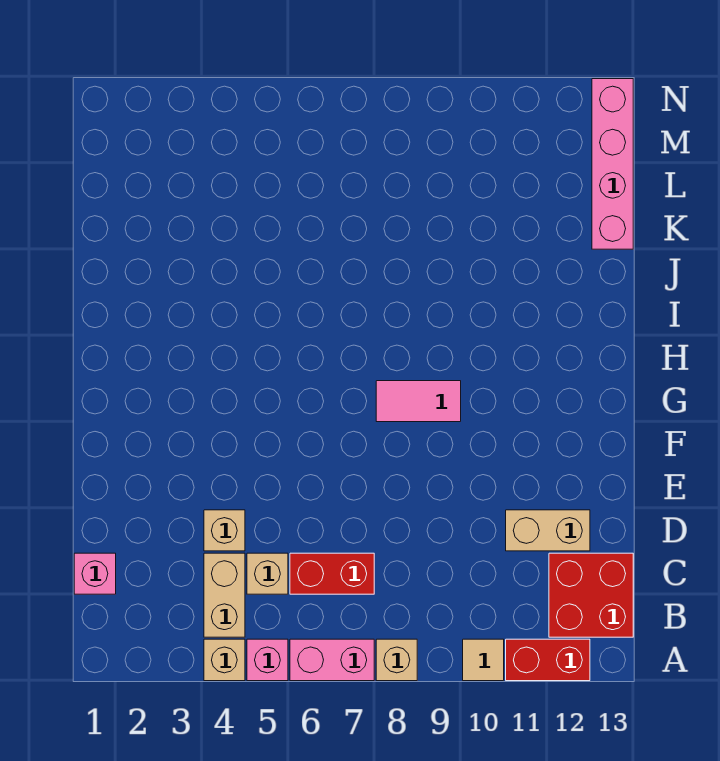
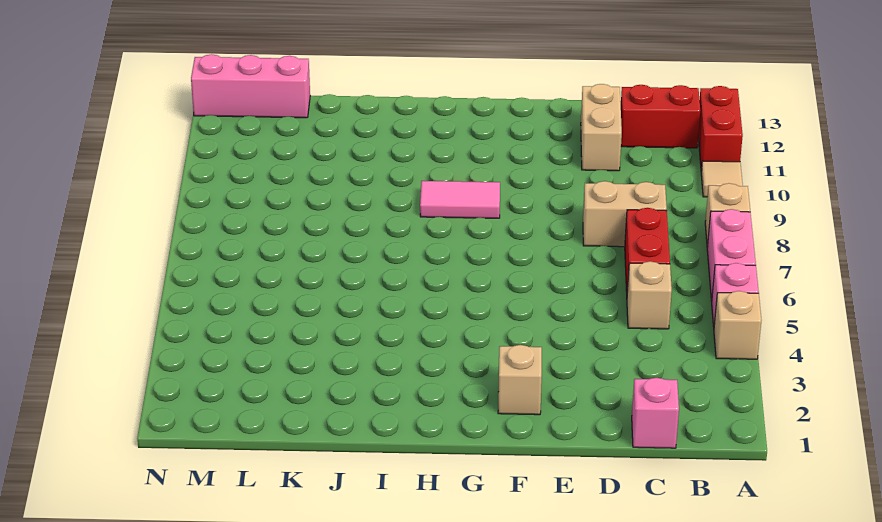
tan 1x2 brick [204,553,245,637] -> tan 1x2 brick moved to [583,181,667,247]
red 2x2 brick [549,553,633,637] -> red 1x2 brick [621,85,700,148]
tan 1x1 brick [204,510,245,551] -> tan 1x1 brick moved to [498,345,542,415]
pink 1x2 tile [376,381,461,422] -> pink 1x2 tile turned to [420,181,500,218]
pink 1x4 brick [592,79,633,249] -> pink 1x3 brick [191,54,310,118]

